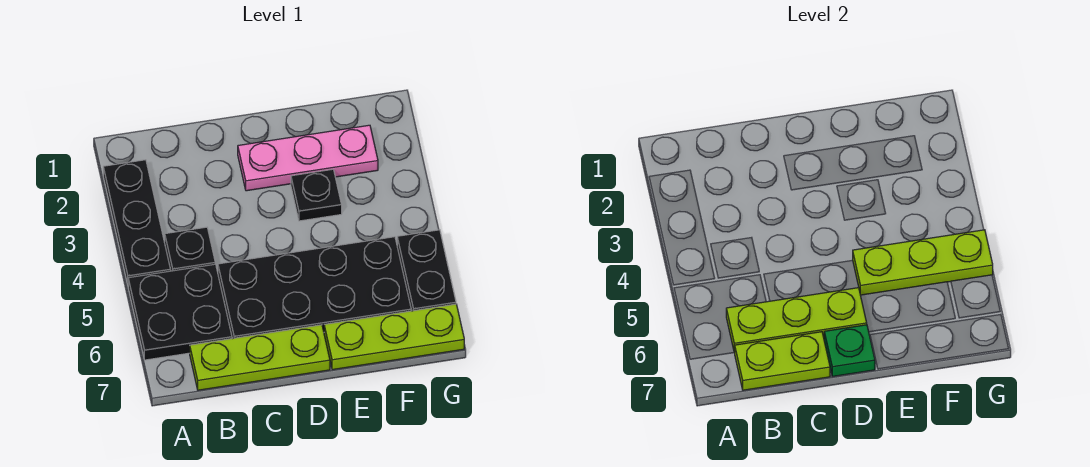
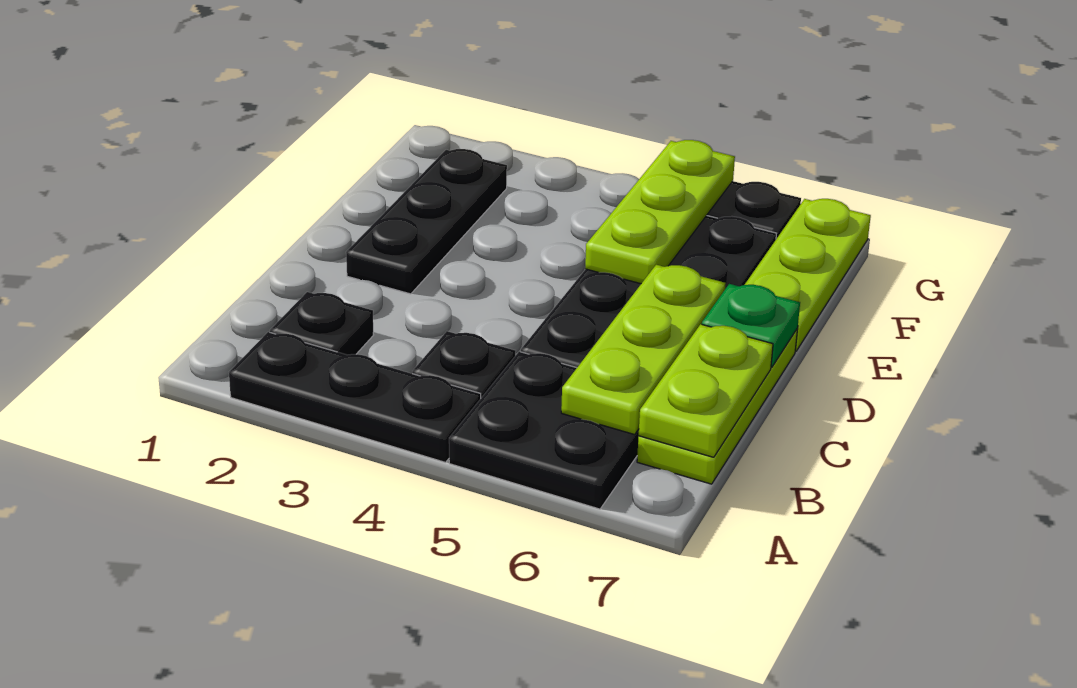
pink 1x3 plate [238,125,378,191] -> black 1x3 plate [346,149,507,294]
black 1x1 plate [291,169,342,221] -> black 1x1 plate moved to [270,292,373,355]

